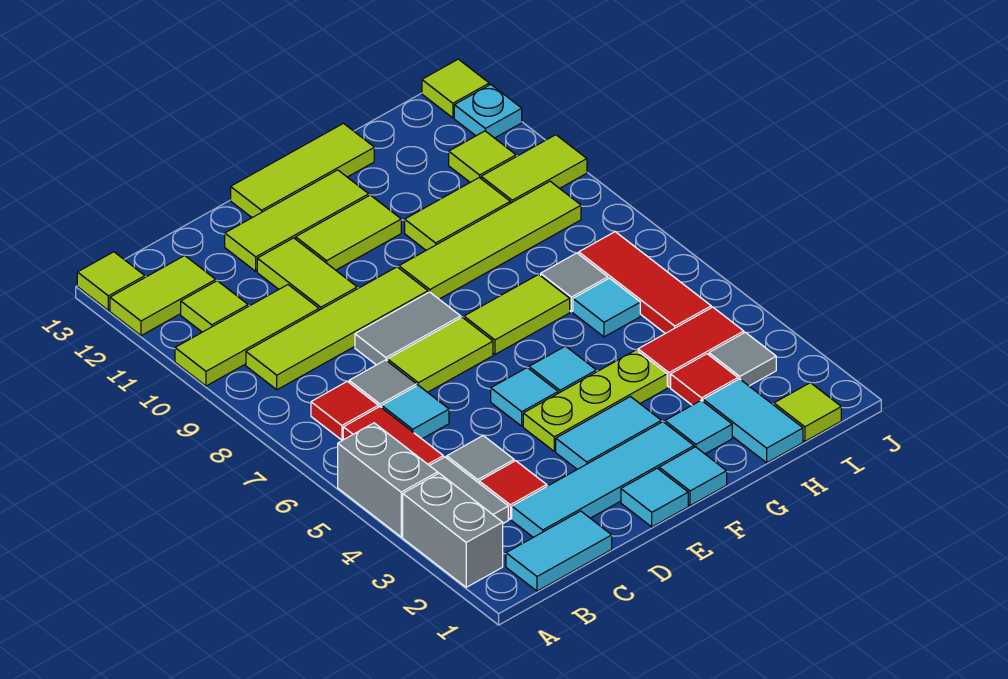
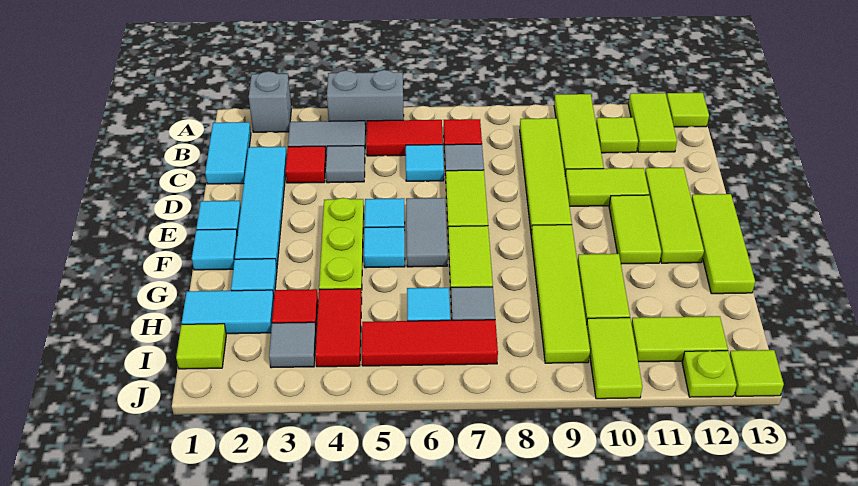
grey 1x2 brick [403,473,503,587] -> grey 1x1 brick [249,71,291,132]
grey 1x2 tile [355,292,461,365] -> grey 1x2 tile moved to [406,198,448,267]
cyan 1x2 tile [556,397,661,469] -> none
lime 1x1 tile [449,131,516,182] -> lime 1x2 tile [631,316,728,362]
cyan 1x1 plate [454,84,522,138] -> lime 1x1 plate [682,351,737,397]

